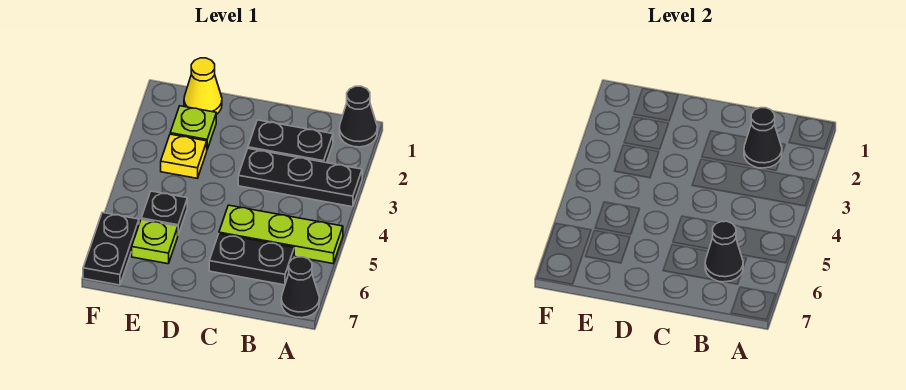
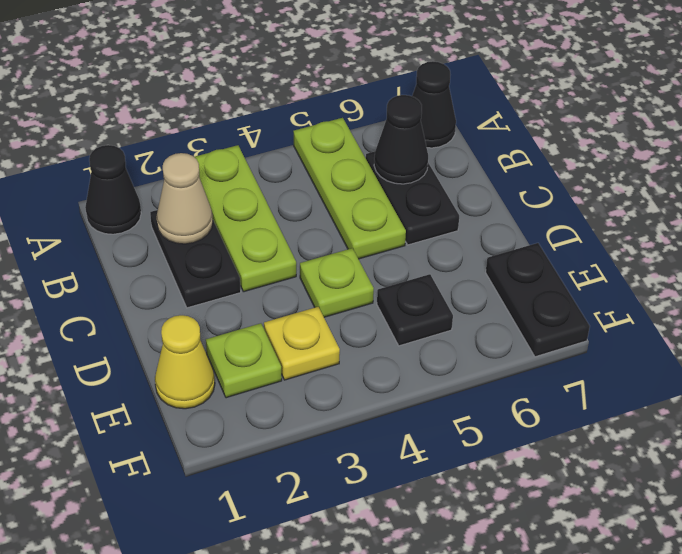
black 1x3 plate [238,148,362,207] -> lime 1x3 plate [195,145,296,292]
black 1x1 cone [744,108,782,168] -> tan 1x1 cone [156,153,213,244]
lime 1x1 plate [132,220,178,264] -> lime 1x1 plate moved to [300,248,374,317]
black 1x2 plate [83,212,139,285] -> black 1x2 plate turned to [486,243,590,357]

